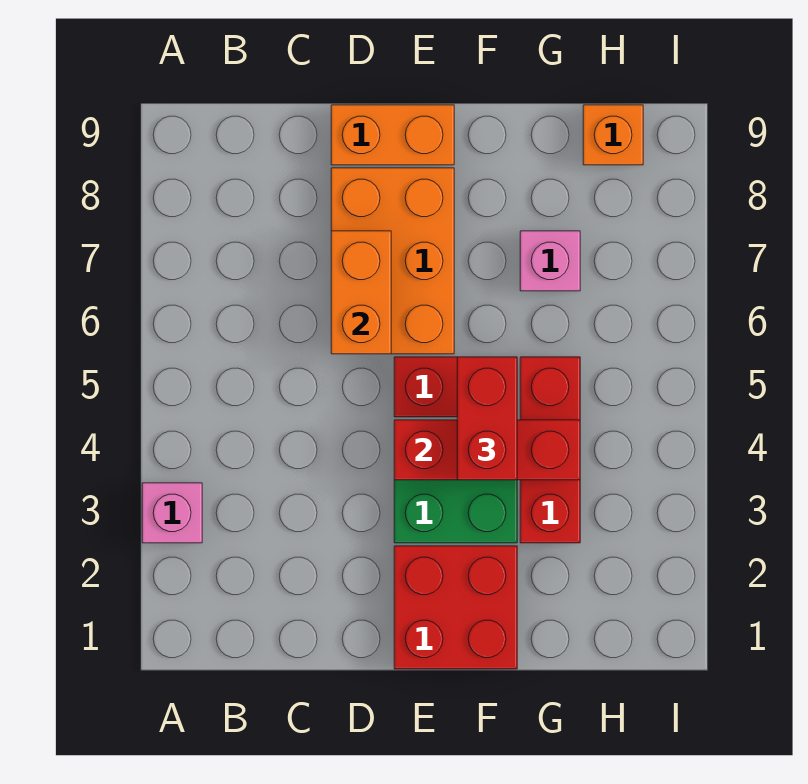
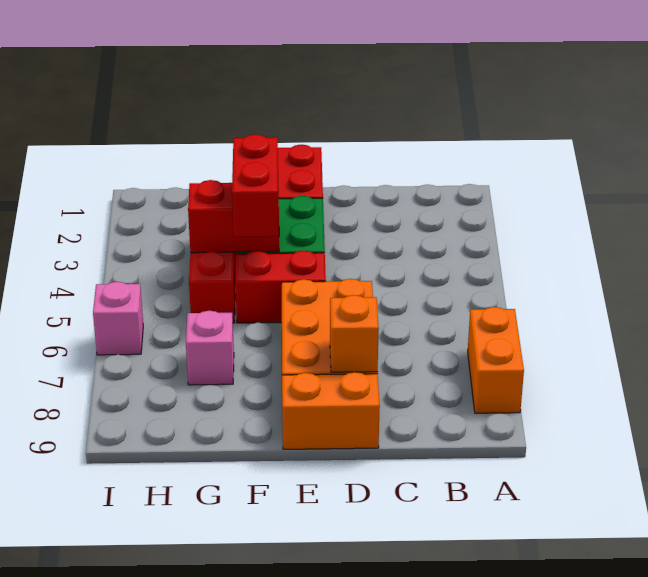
pink 1x1 brick [142,483,202,543] -> pink 1x1 brick moved to [93,282,143,355]
orange 1x2 brick [331,231,391,354] -> orange 1x2 brick moved to [468,307,524,413]
red 1x3 brick [394,420,580,480] -> red 1x2 brick [188,180,279,253]
orange 1x1 brick [583,105,643,165] -> orange 1x1 brick moved to [330,295,379,372]

